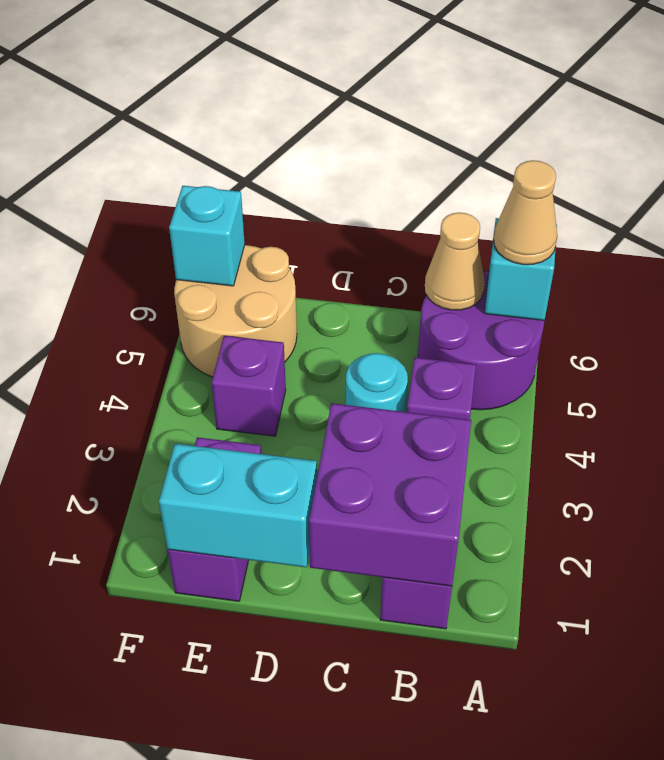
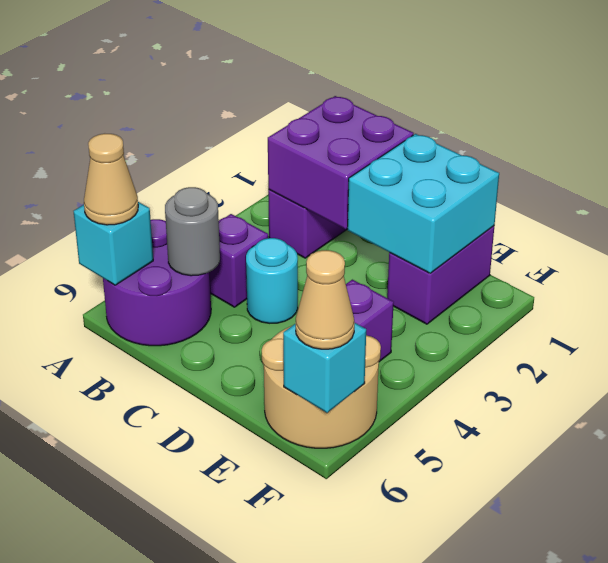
none -> grey 1x1 round brick [165,187,220,276]
tan 1x1 cone [425,213,485,310] -> tan 1x1 cone moved to [296,250,355,349]
cyan 1x2 brick [159,444,317,567] -> cyan 2x2 brick [348,134,499,273]

